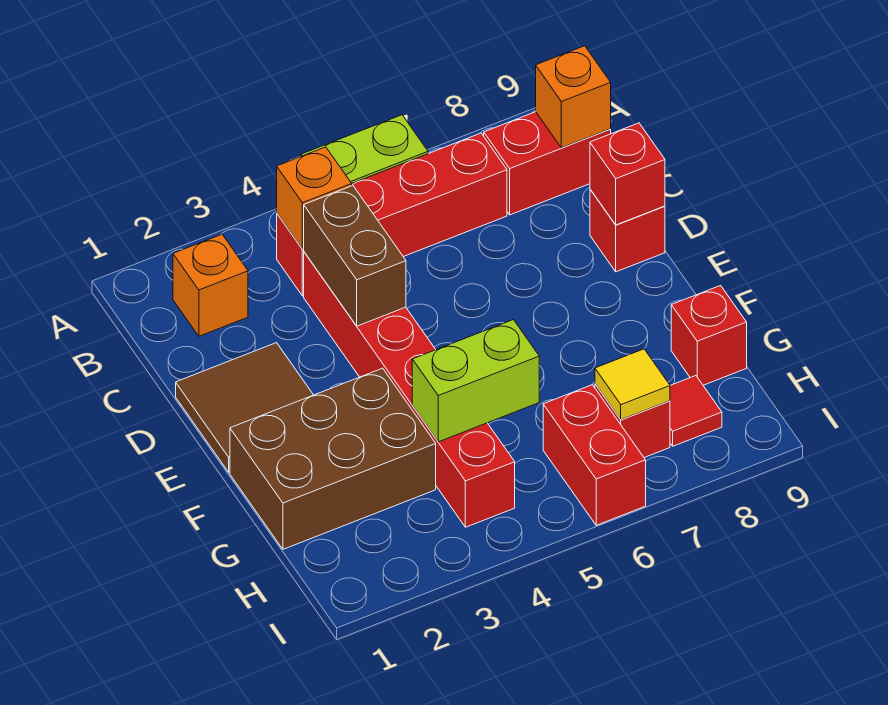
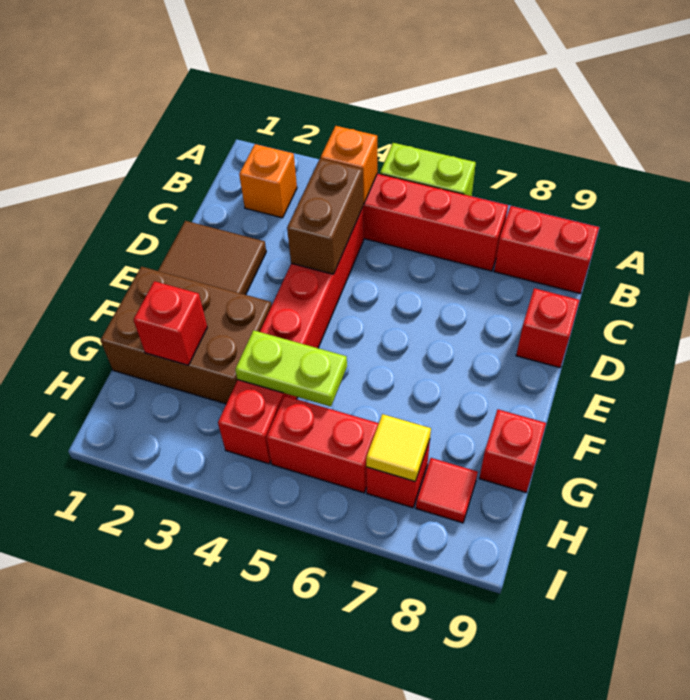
orange 1x1 brick [536,46,611,148] -> none
red 1x1 brick [590,123,665,225] -> red 1x1 brick moved to [134,281,207,365]
lime 1x2 brick [412,320,539,442] -> lime 1x2 plate [235,330,347,407]
red 1x2 brick [543,385,646,525] -> red 1x2 brick turned to [267,396,379,493]

